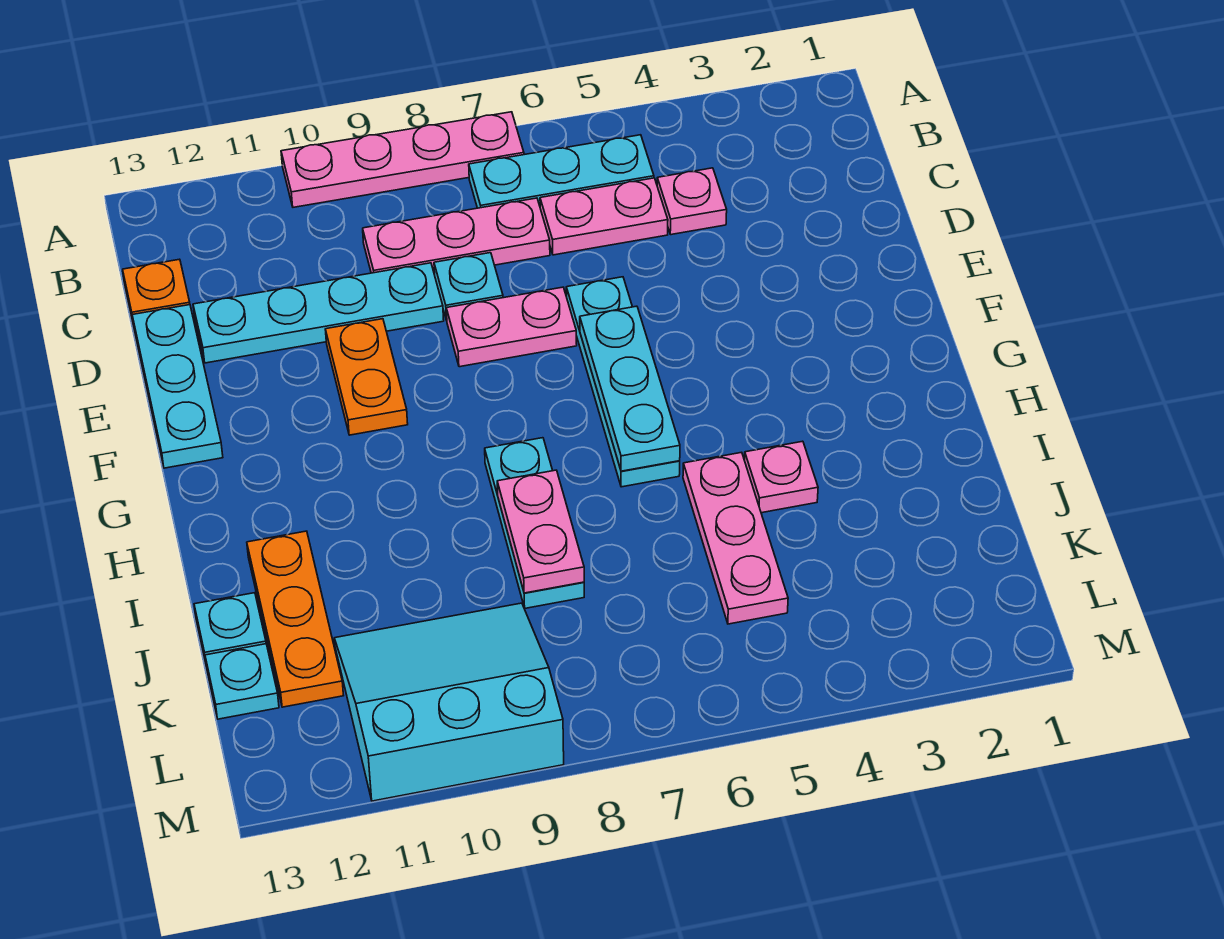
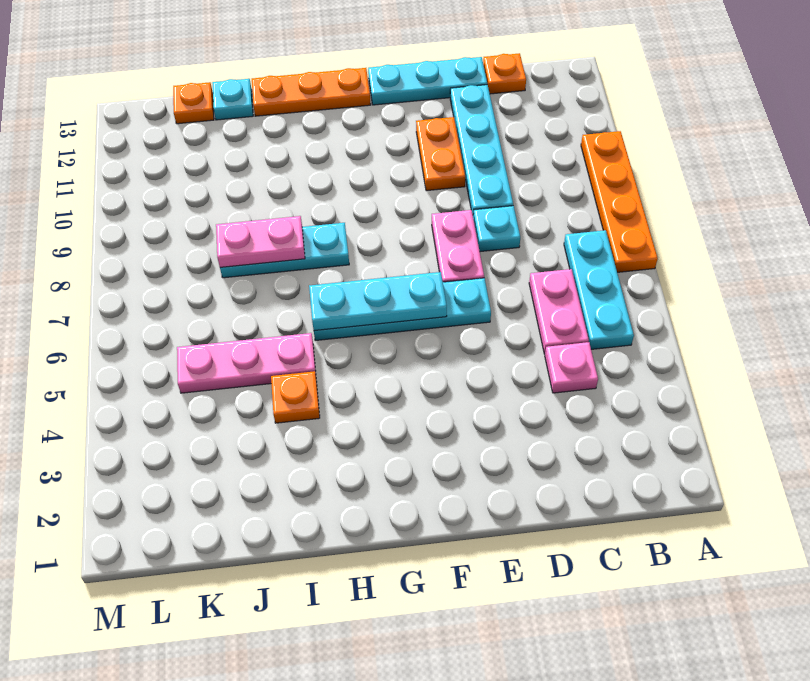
pink 1x4 plate [281,112,524,207] -> orange 1x4 plate [581,131,658,272]
pink 1x3 plate [363,198,550,275] -> none
orange 1x2 plate [325,319,408,435] -> orange 1x2 plate turned to [416,117,465,191]
pink 1x1 plate [744,441,818,513] -> orange 1x1 plate [271,371,320,423]
orange 1x3 plate [247,531,344,707] -> orange 1x3 plate moved to [252,68,371,116]
cyan 3x3 slope [334,603,564,801] -> none
cyan 1x1 plate [205,644,279,719] -> orange 1x1 plate [173,82,214,124]

